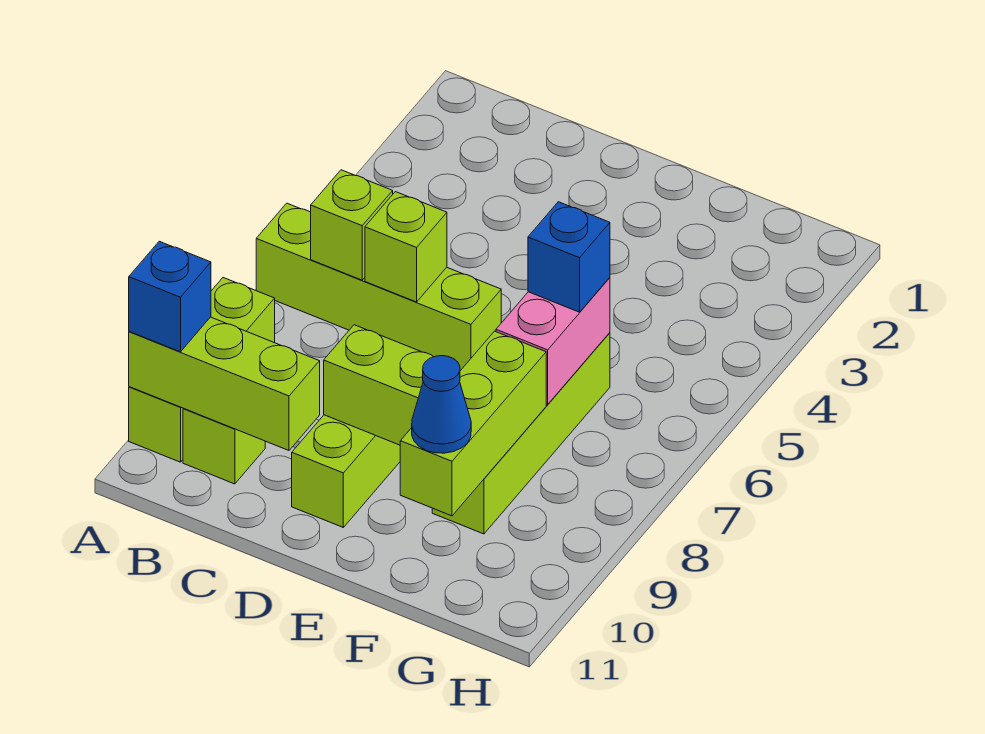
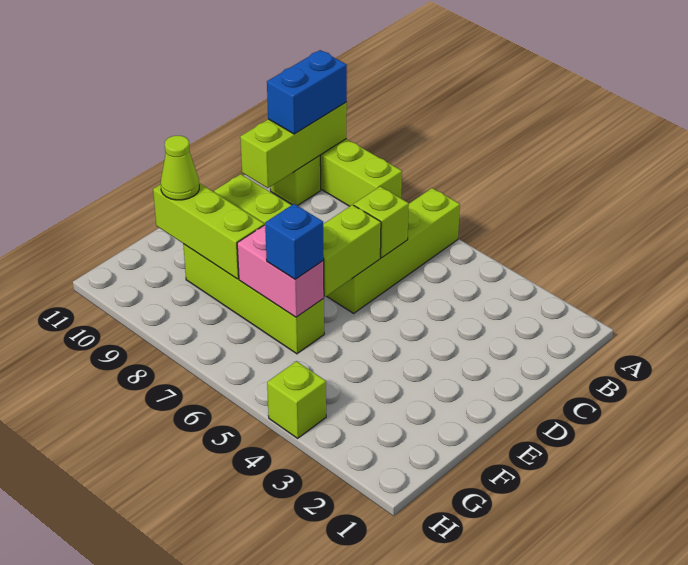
blue 1x1 brick [129,241,211,352] -> blue 1x2 brick [267,50,347,134]
lime 1x1 brick [311,170,393,280] -> lime 1x1 brick moved to [267,361,326,438]
lime 1x2 brick [324,325,433,445] -> lime 1x2 brick moved to [323,205,381,297]
blue 1x1 cone [412,356,471,453] -> lime 1x1 cone [161,136,199,200]

